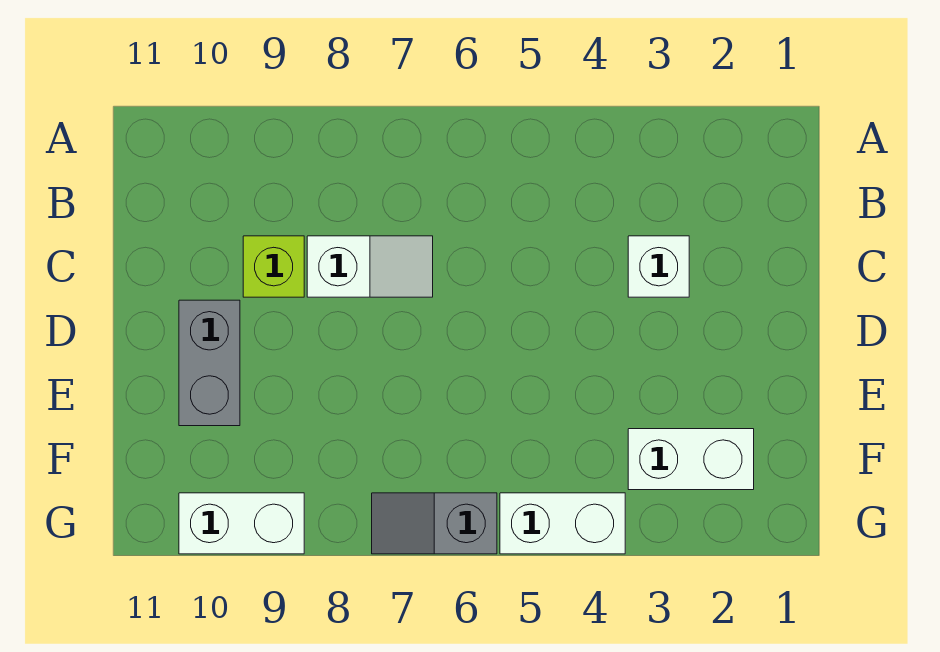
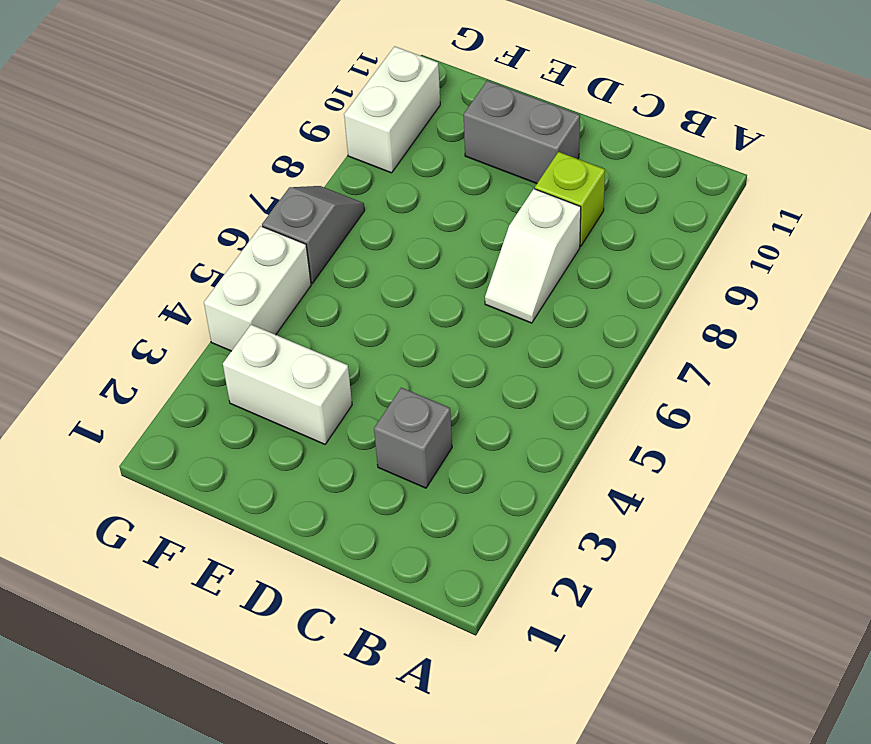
white 1x1 brick [628,236,689,297] -> grey 1x1 brick [374,388,452,488]
white 1x2 brick [628,429,754,490] -> white 1x2 brick turned to [223,325,352,444]

